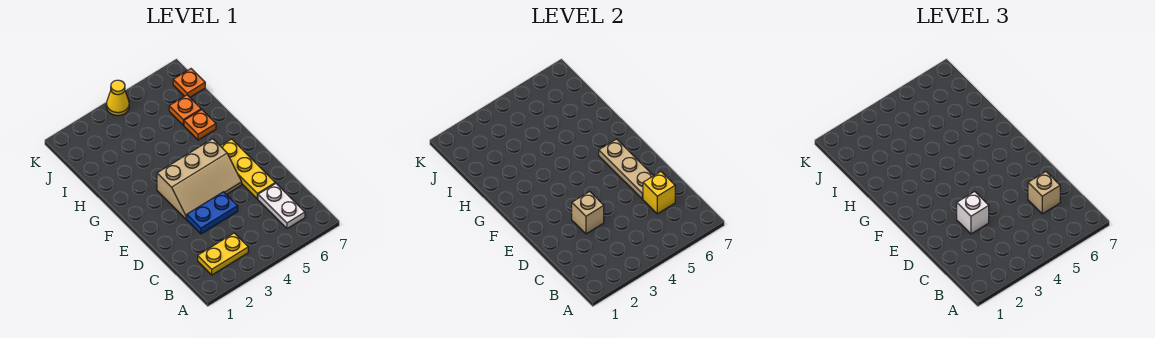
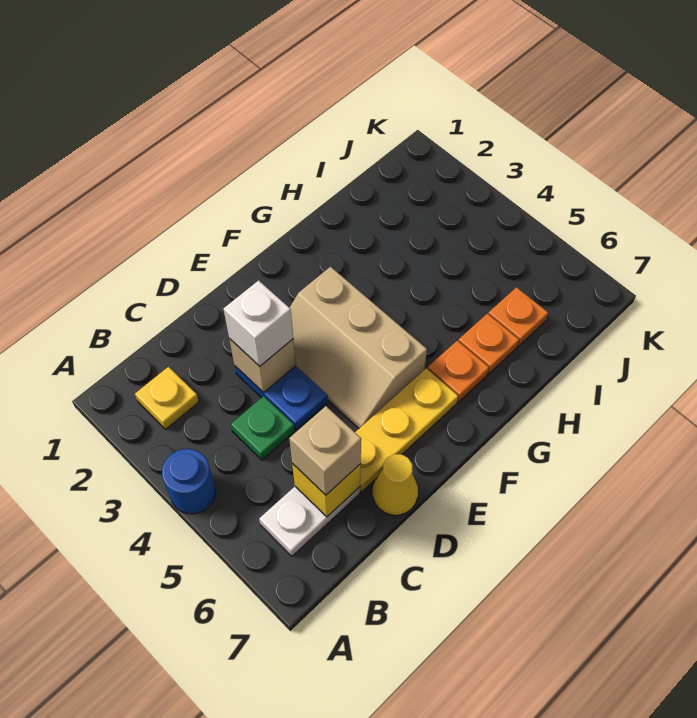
none -> blue 1x1 round brick [162,449,216,514]
yellow 1x2 plate [198,233,248,275] -> yellow 1x1 plate [135,367,199,429]
none -> green 1x1 plate [231,396,295,460]
tan 1x3 plate [599,139,653,199] -> none
orange 1x1 plate [173,69,205,97] -> orange 1x1 plate moved to [428,341,489,402]
yellow 1x1 cone [106,80,129,116] -> yellow 1x1 cone moved to [373,454,418,515]

